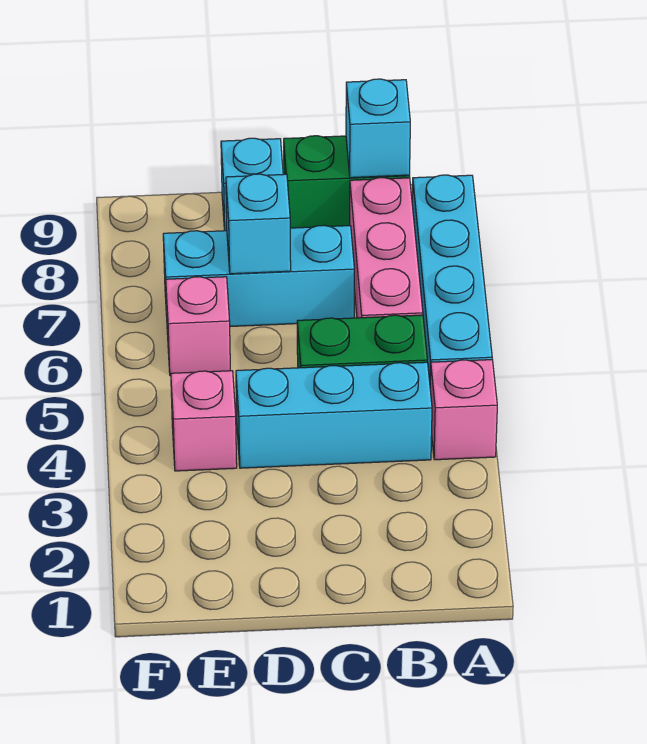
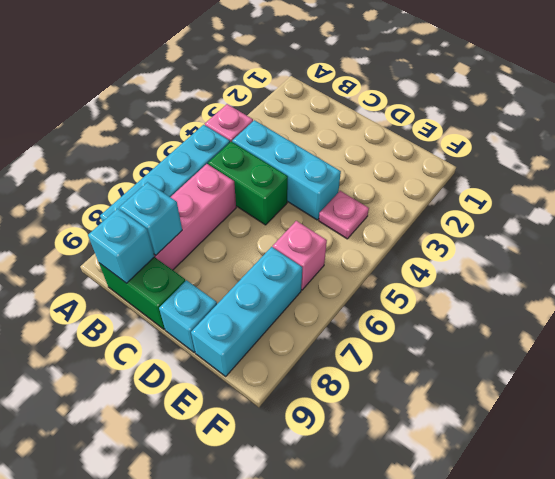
cyan 1x3 brick [163,225,354,327] -> cyan 1x3 brick turned to [191,247,302,376]
cyan 1x1 brick [226,174,291,274] -> cyan 1x1 brick moved to [119,182,182,255]
pink 1x1 brick [171,371,237,471] -> pink 1x1 plate [319,191,369,239]

